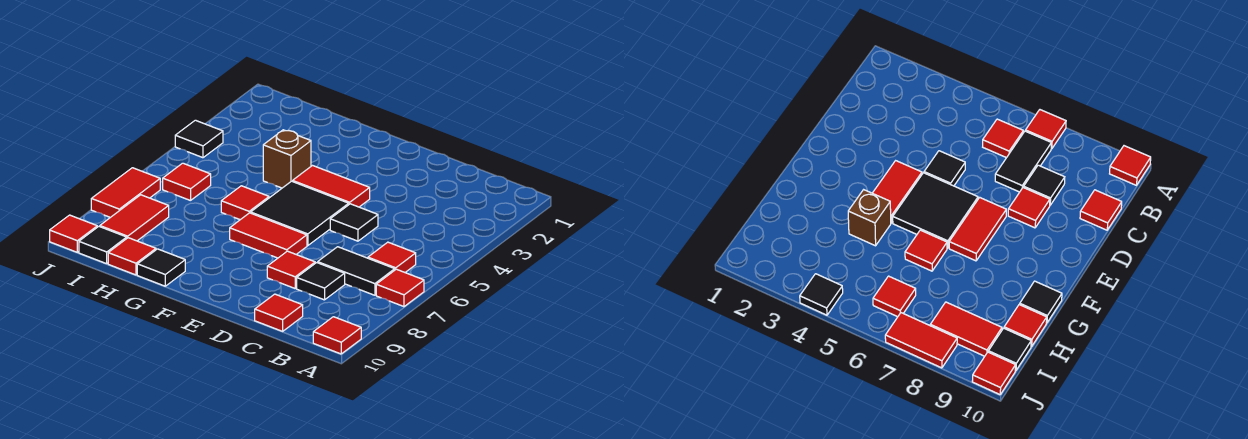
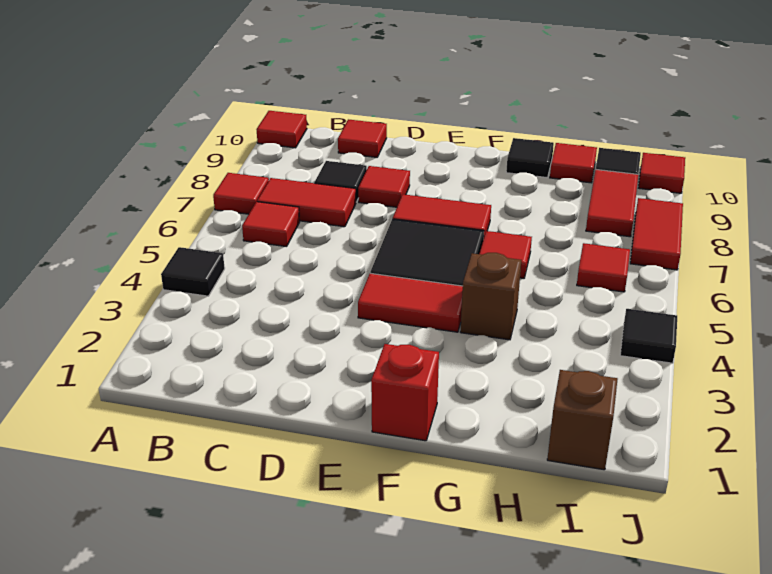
black 1x2 tile [318,247,395,295] -> red 1x2 tile [257,178,356,227]
black 1x1 tile [330,204,378,241] -> black 1x1 tile moved to [161,247,225,296]
none -> red 1x1 brick [371,344,439,441]
none -> brown 1x1 brick [547,370,618,470]

